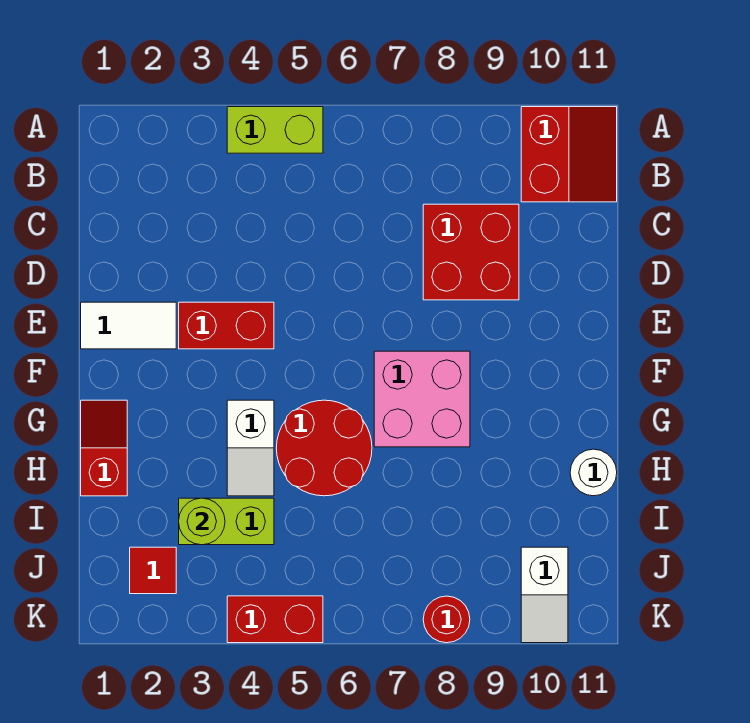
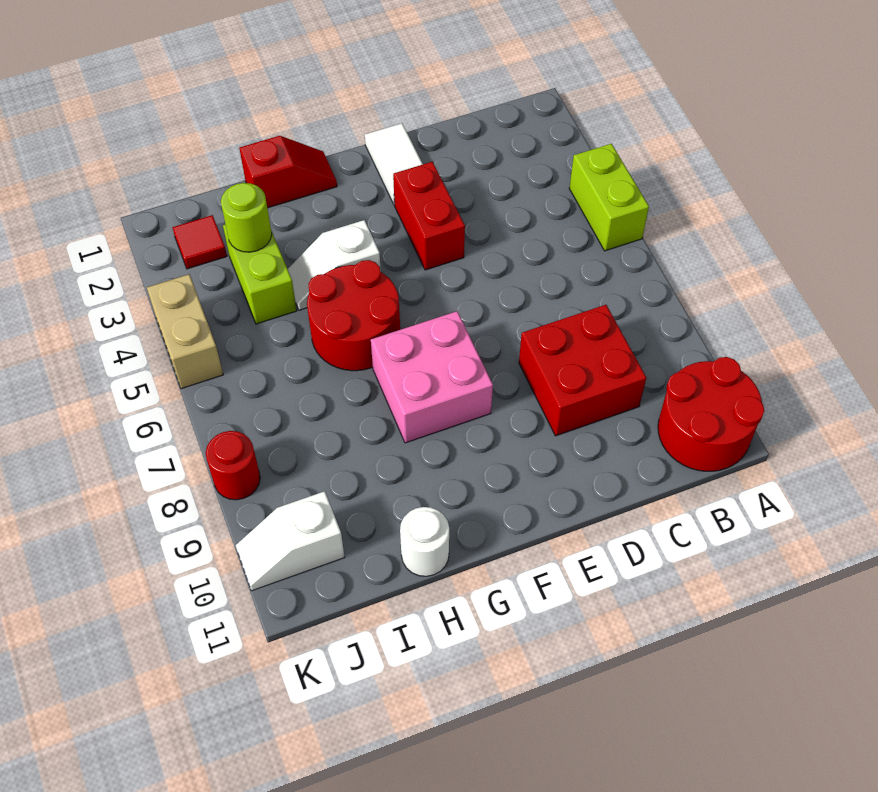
red 2x2 slope [521,107,617,202] -> red 2x2 round brick [658,357,765,471]
red 1x2 brick [227,596,323,643] -> tan 1x2 brick [147,274,223,389]

